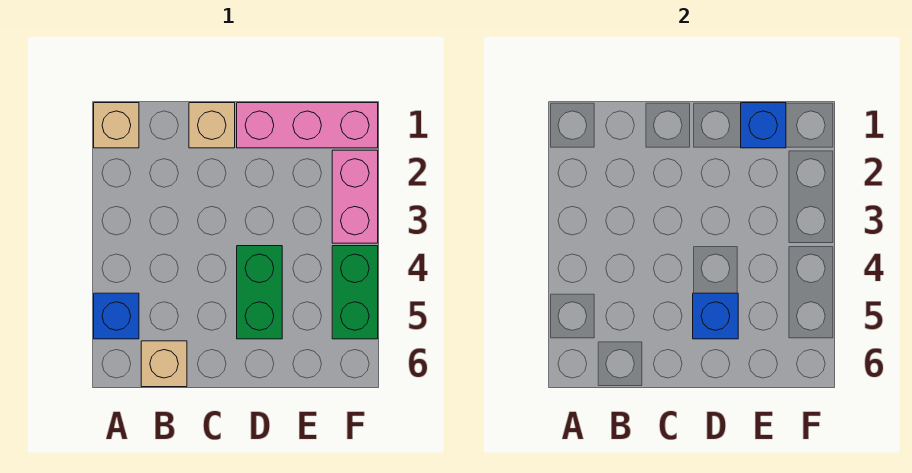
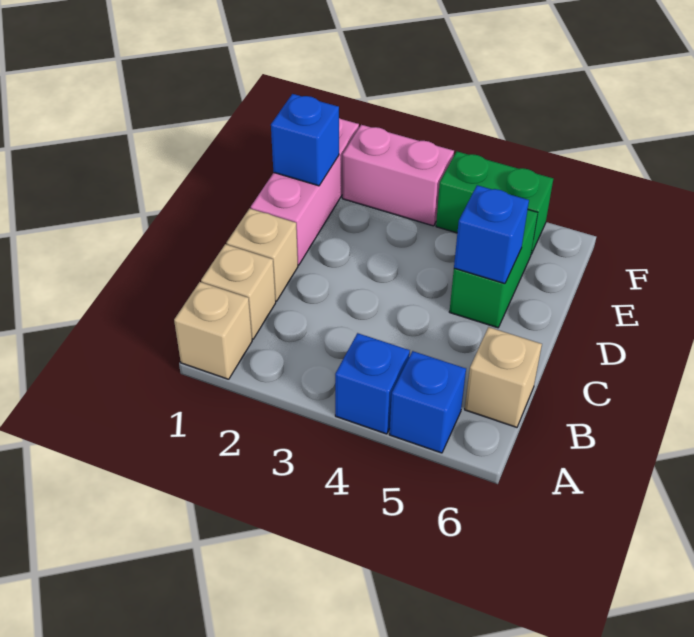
none -> blue 1x1 brick [335,333,410,434]
none -> tan 1x1 brick [201,244,276,339]
green 1x2 brick [237,246,282,339] -> green 1x2 brick turned to [449,210,538,328]

